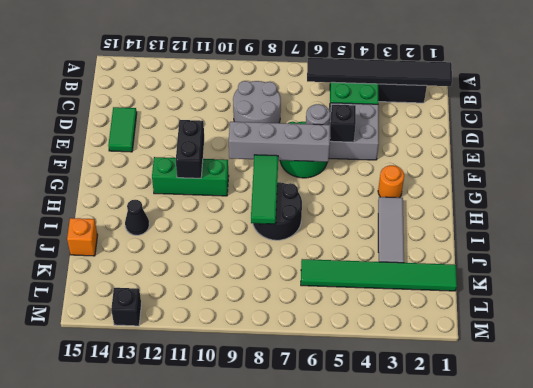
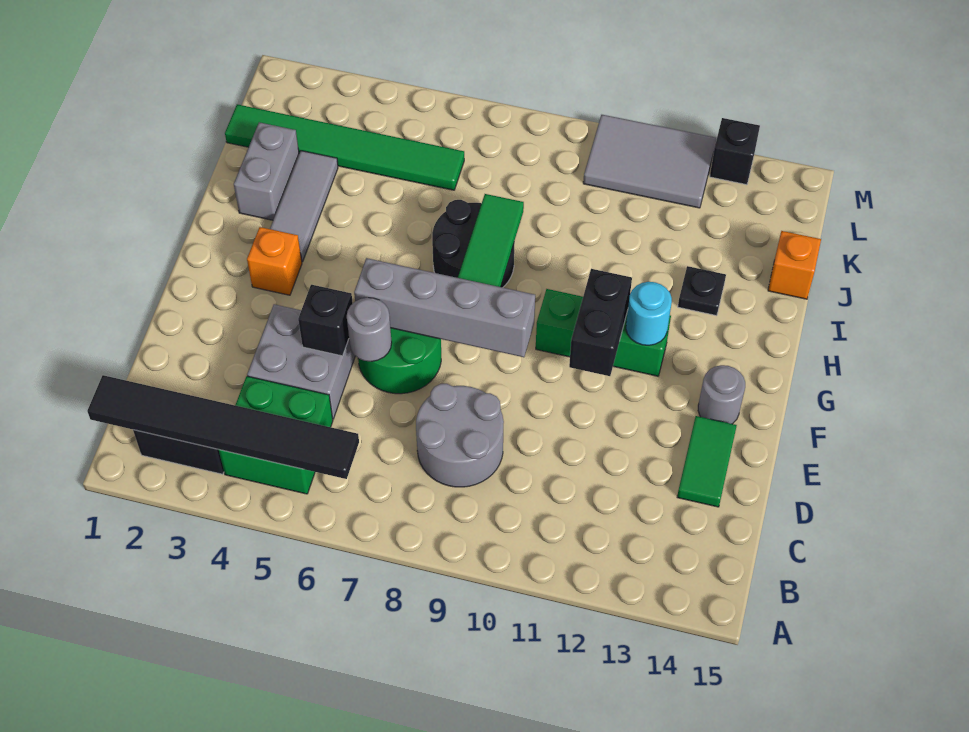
none -> grey 1x1 round brick [698,365,745,424]
orange 1x1 round brick [378,165,404,198] -> orange 1x1 brick [247,227,302,295]
none -> cyan 1x1 round brick [626,281,672,345]
none -> grey 1x2 brick [234,122,299,220]
black 1x1 cone [125,200,149,235] -> black 1x1 plate [678,266,726,316]
none -> grey 2x3 tile [583,115,716,208]

